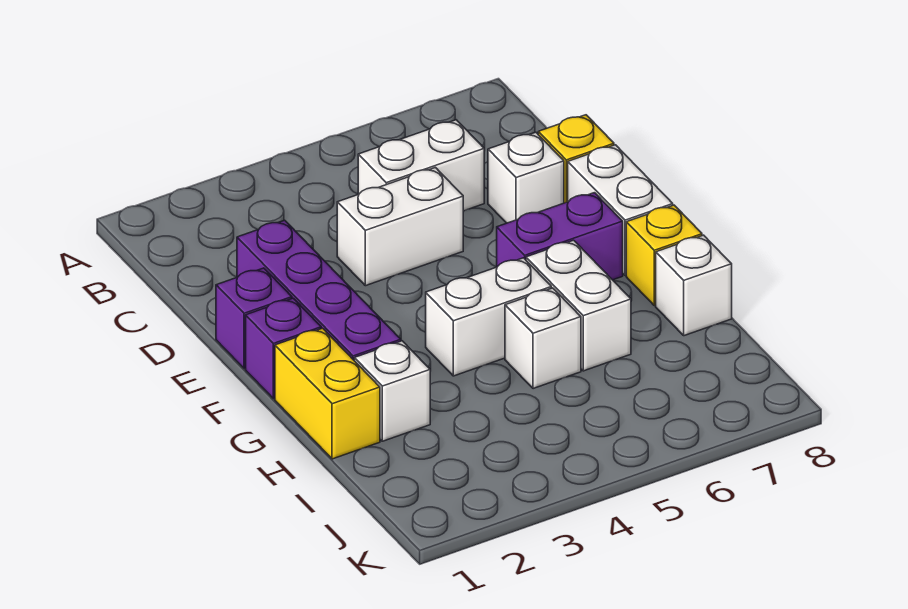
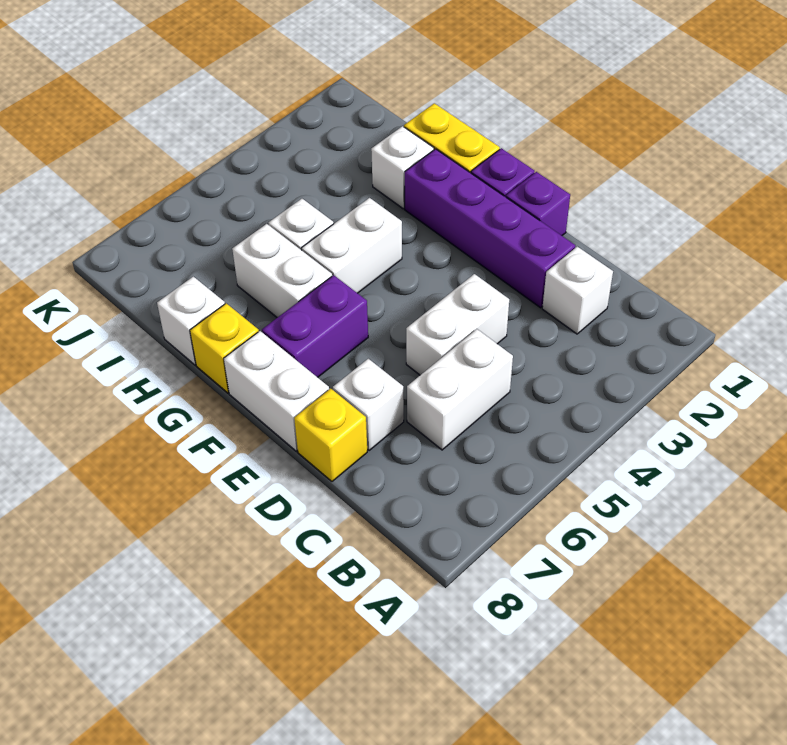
none -> white 1x1 brick [542,247,613,334]

